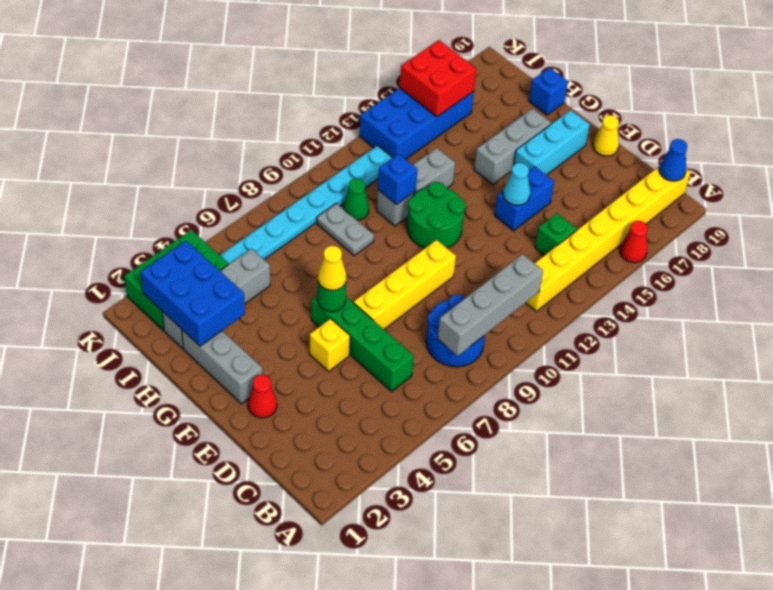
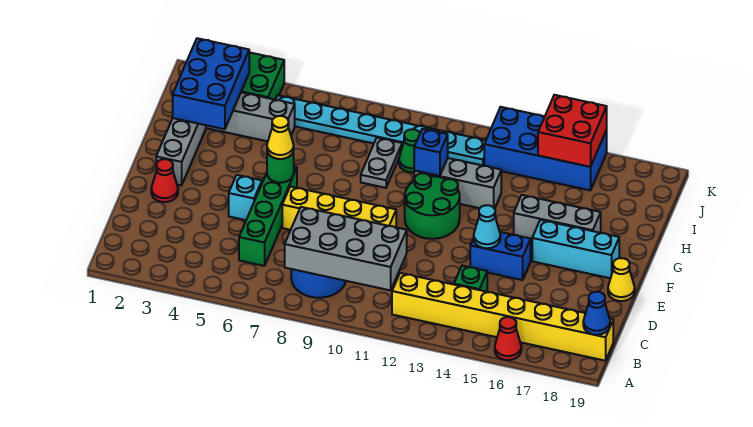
grey 1x4 brick [437,254,543,356] -> grey 2x4 brick [285,207,407,290]
yellow 1x1 brick [309,319,350,371] -> cyan 1x1 brick [229,175,262,220]
blue 1x1 brick [529,68,568,115] -> none

